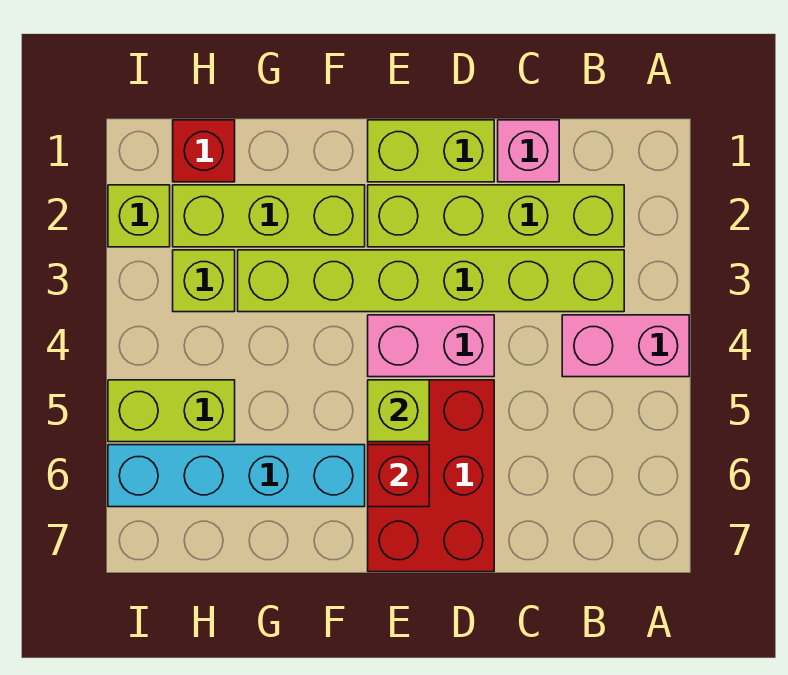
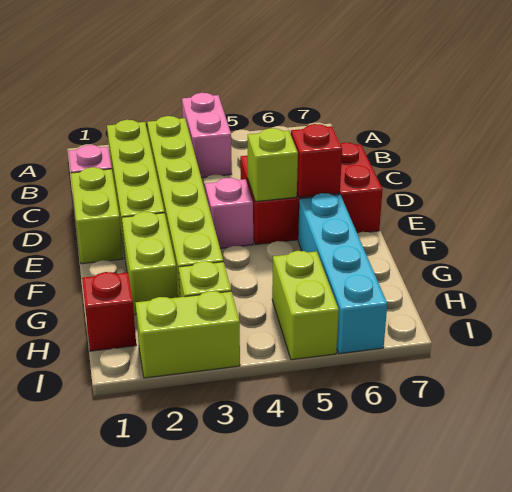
pink 1x2 brick [368,315,494,377] -> pink 1x1 brick [205,178,253,248]
lime 1x3 brick [173,185,365,247] -> lime 1x2 brick [122,212,178,315]
lime 1x1 brick [108,185,170,247] -> lime 1x2 brick [136,291,240,378]

